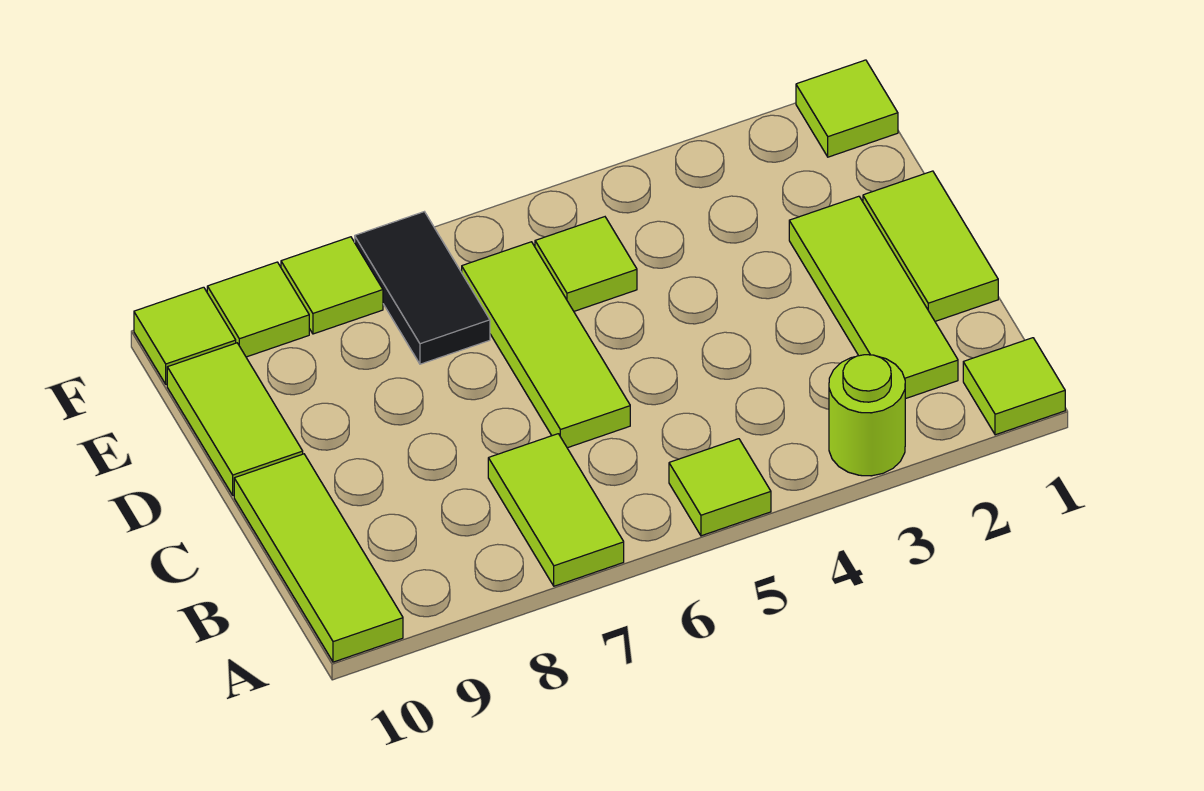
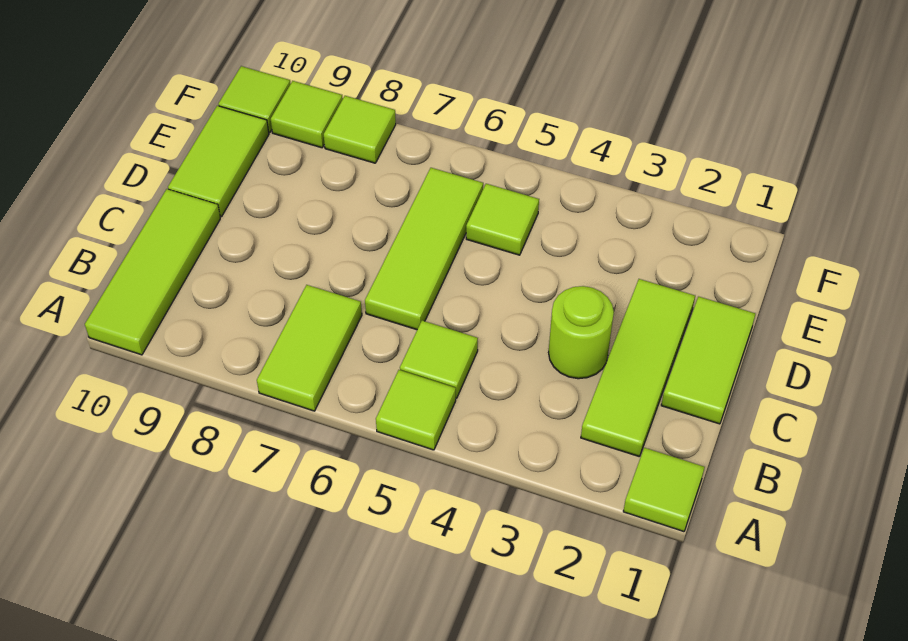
lime 1x1 round brick [829,355,905,476] -> lime 1x1 round brick moved to [549,286,614,379]
black 1x2 tile [355,212,490,364] -> none
lime 1x1 tile [796,60,898,157] -> lime 1x1 tile moved to [400,321,478,398]

